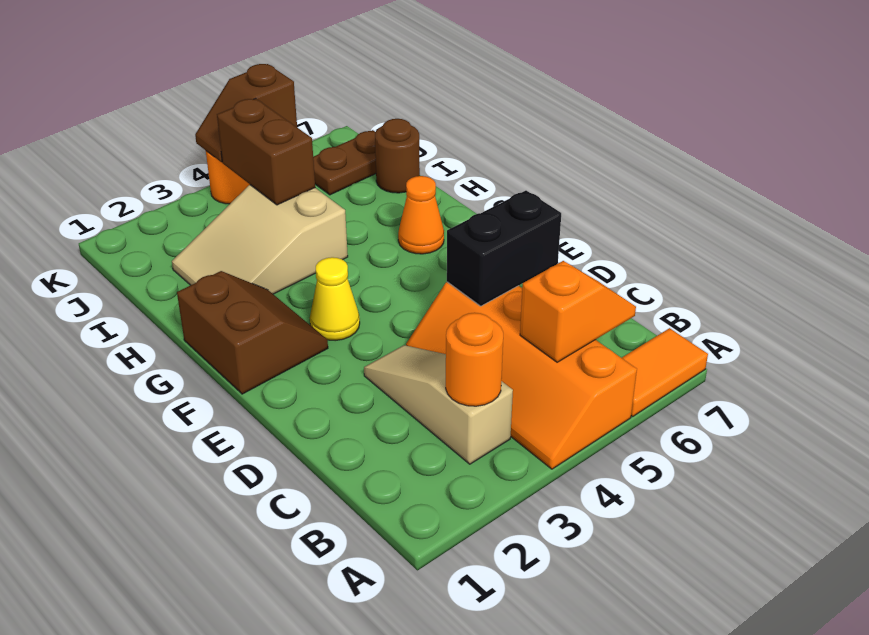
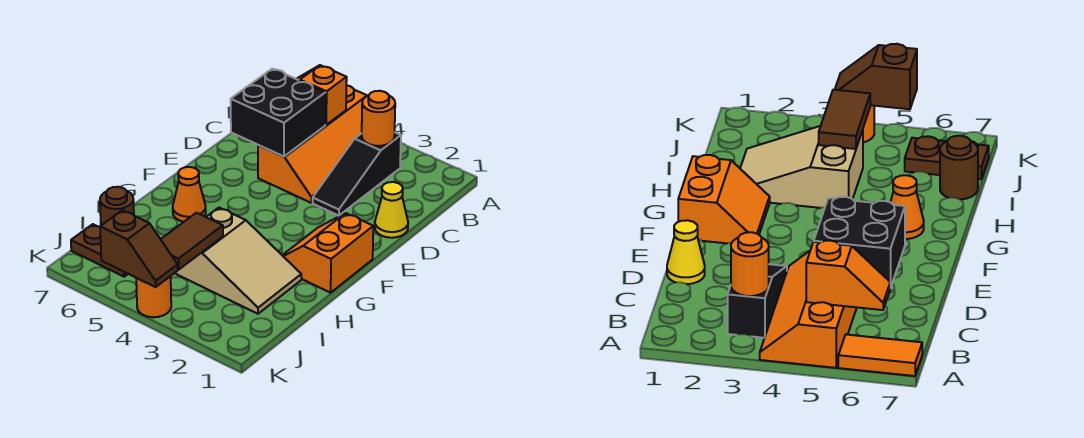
tan 1x3 slope [364,345,513,464] -> black 1x3 slope [313,133,401,216]
black 1x2 brick [447,191,561,306] -> black 2x2 brick [231,69,326,157]
brown 2x2 slope [177,271,328,394] -> orange 2x2 slope [282,213,373,293]
yellow 1x1 cone [310,257,360,341] -> yellow 1x1 cone moved to [375,182,408,238]
brown 1x2 brick [217,99,315,205] -> brown 1x2 tile [161,213,223,270]

